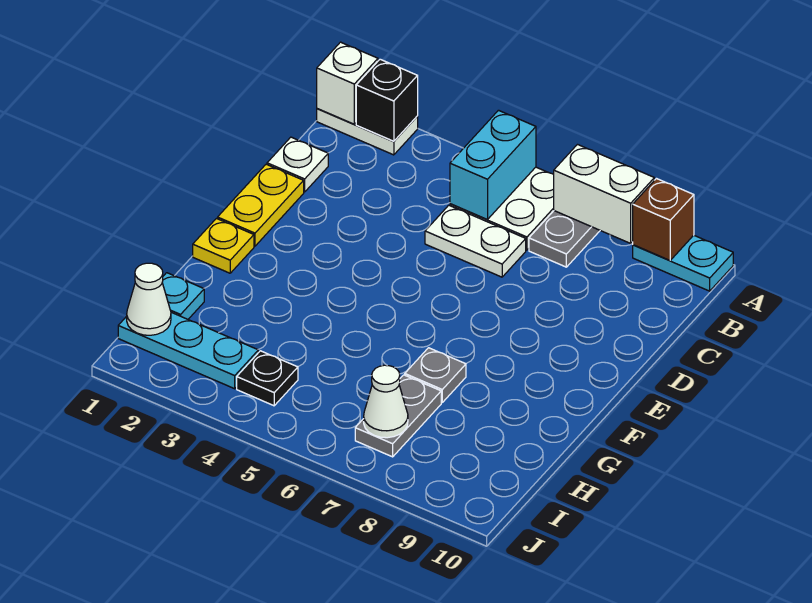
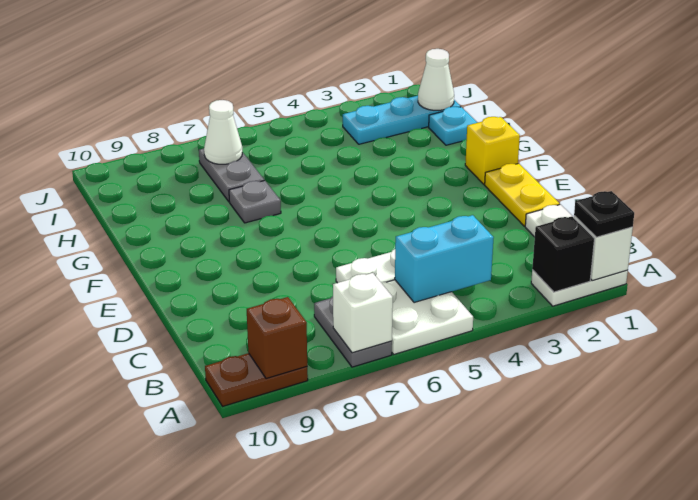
cyan 1x2 brick [450,110,536,220] -> cyan 1x2 brick turned to [395,215,494,303]
white 1x2 brick [554,145,654,243] -> white 1x1 brick [333,273,393,353]
cyan 1x2 plate [633,235,733,291] -> brown 1x2 plate [205,353,308,406]
yellow 1x1 plate [193,219,254,273] -> yellow 1x1 brick [465,117,520,184]
black 1x1 plate [237,351,298,406] -> black 1x1 plate moved to [574,191,634,237]

